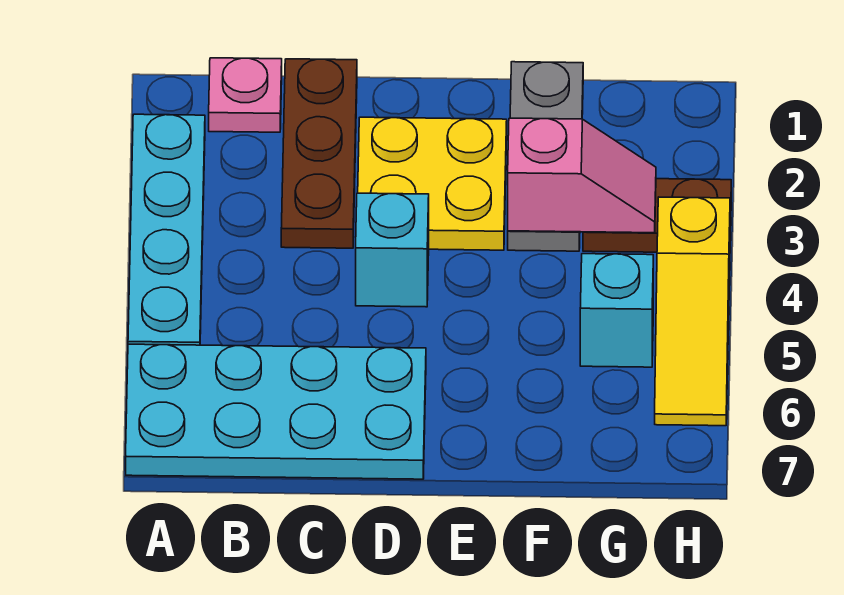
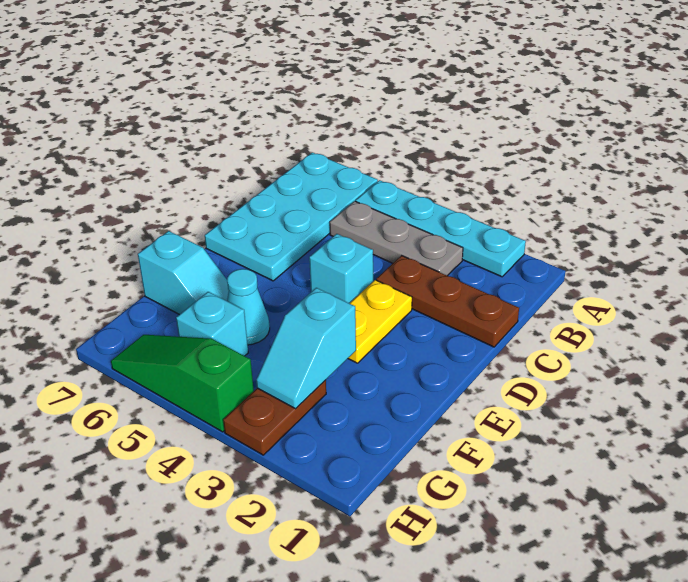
pink 1x1 plate [209,58,282,132] -> none
yellow 2x2 plate [358,117,507,250] -> yellow 1x2 plate [348,280,412,363]
grey 1x3 plate [508,62,583,251] -> grey 1x3 plate moved to [330,201,463,276]
pink 1x2 slope [508,118,656,233] -> cyan 1x2 slope [256,288,356,409]
none -> cyan 1x1 cone [227,269,270,345]
none -> cyan 1x2 slope [138,231,229,315]
yellow 1x3 slope [655,197,730,426] -> green 1x3 slope [111,335,254,432]

